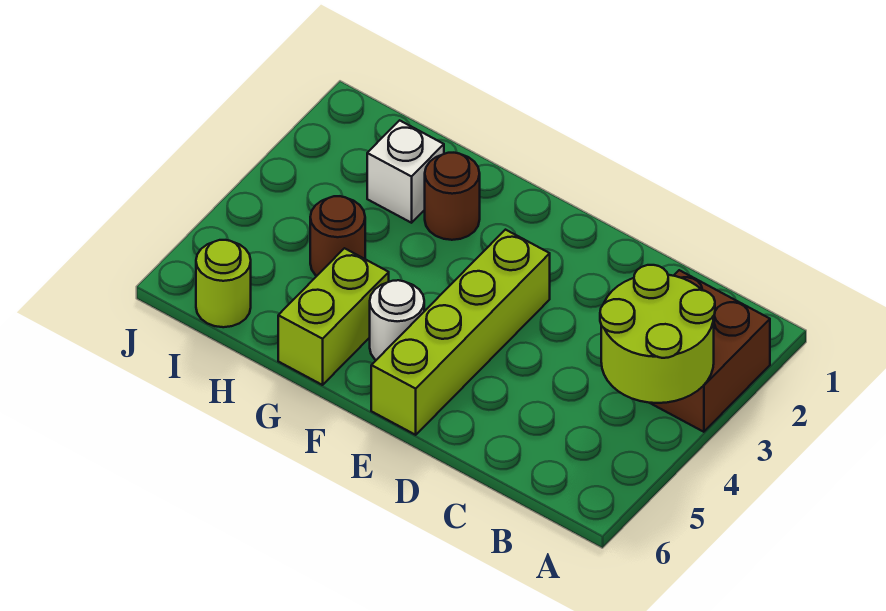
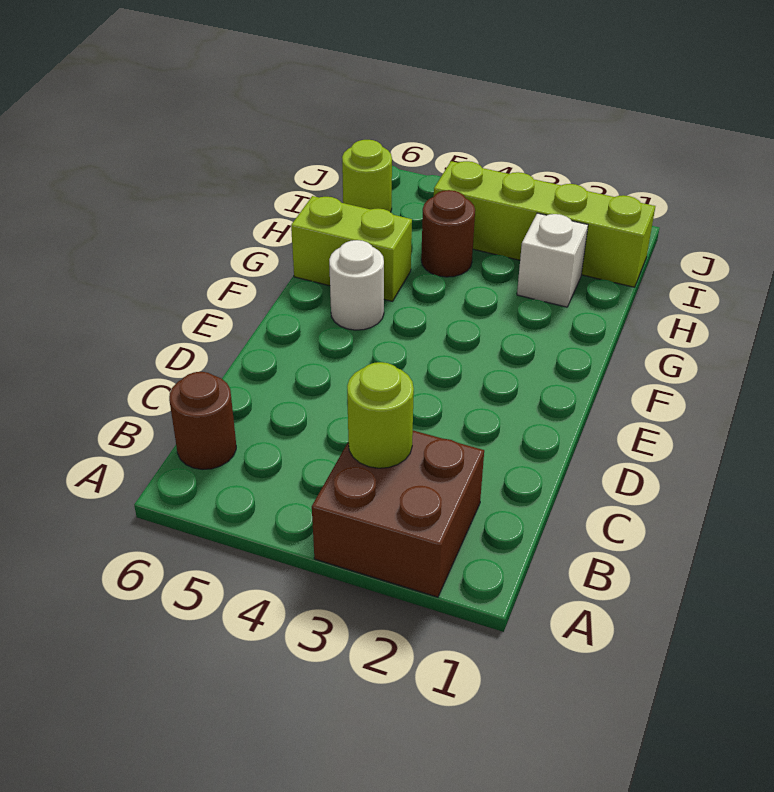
lime 2x2 round brick [600,265,715,403] -> lime 1x1 round brick [347,362,414,468]
lime 1x4 brick [371,230,550,435] -> lime 1x4 brick moved to [434,161,655,287]
brown 1x1 round brick [425,153,480,240] -> brown 1x1 round brick moved to [169,372,236,469]

